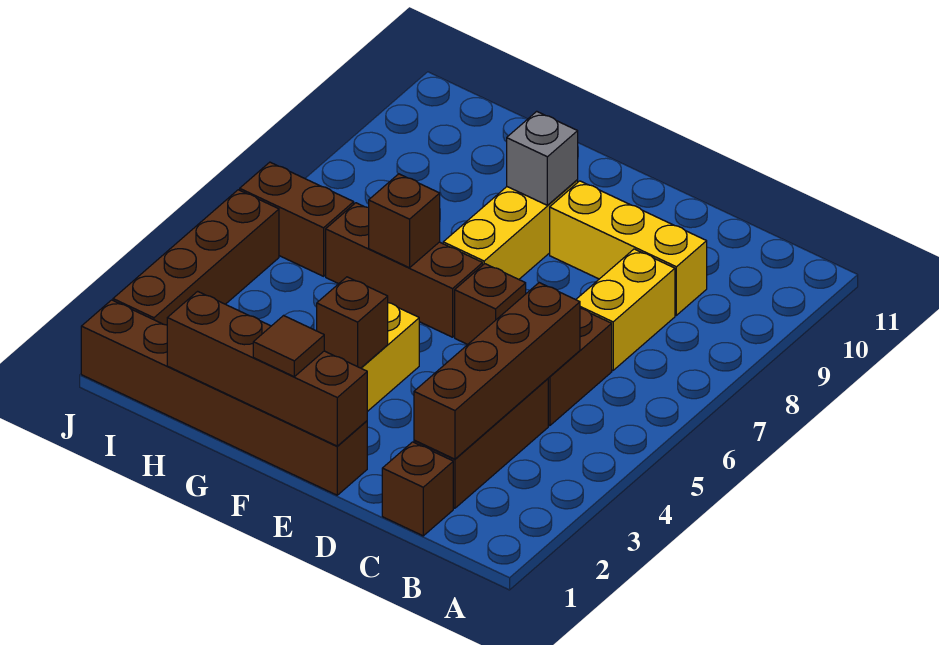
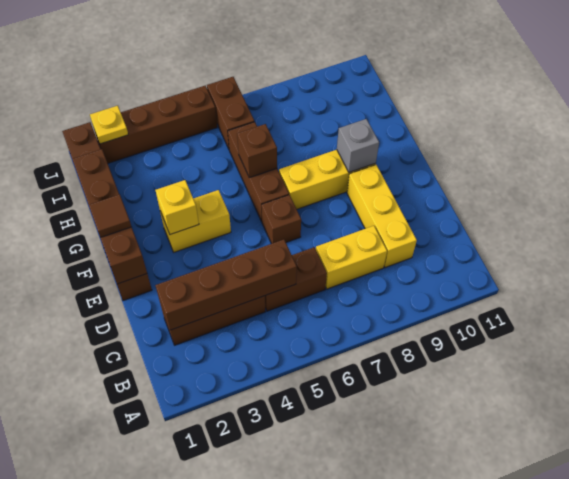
brown 1x1 brick [382,442,453,536] -> none
brown 1x1 brick [317,277,388,368] -> yellow 1x1 brick [155,180,199,234]
none -> yellow 1x1 plate [90,106,128,144]

